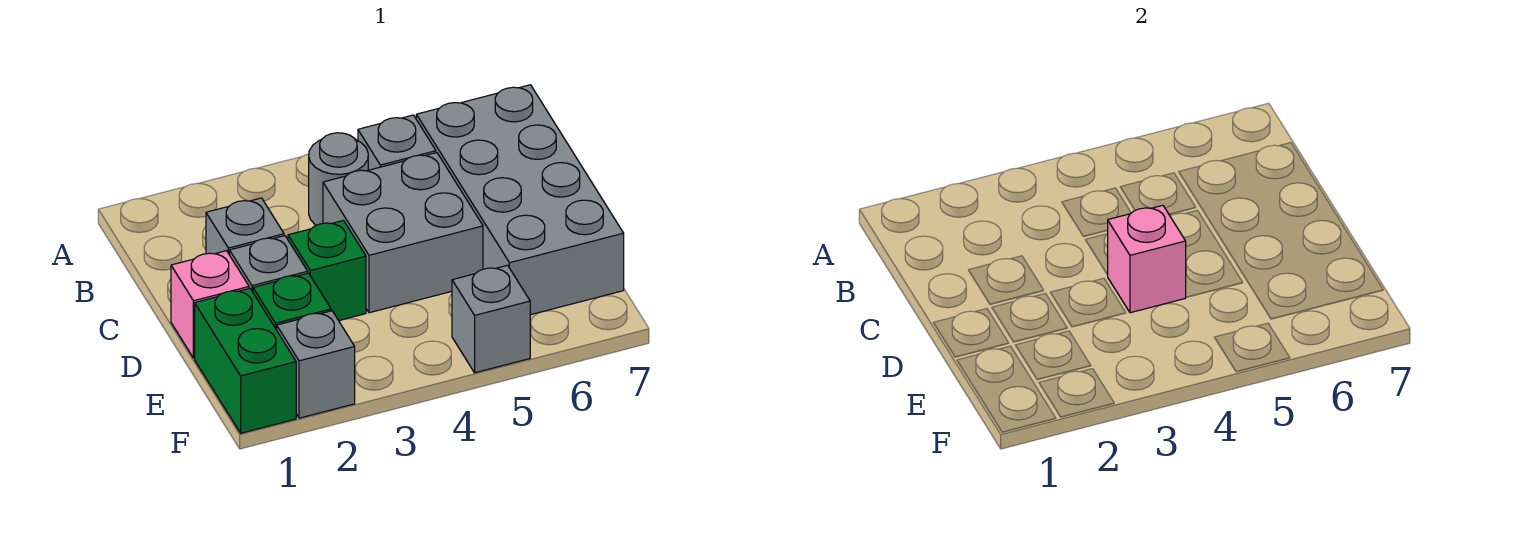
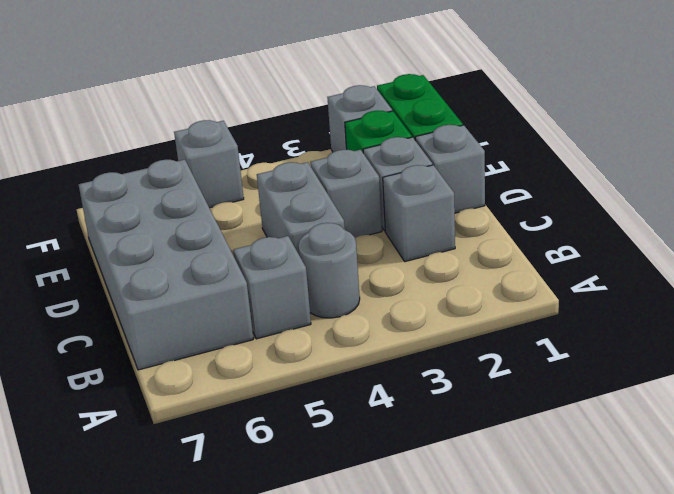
grey 2x2 brick [323,153,483,313] -> grey 1x2 brick [257,162,345,254]
pink 1x1 brick [171,251,249,358] -> grey 1x1 brick [415,125,485,213]
green 1x1 brick [288,221,366,321] -> grey 1x1 brick [310,150,382,238]
pink 1x1 brick [1108,205,1186,313] -> none

